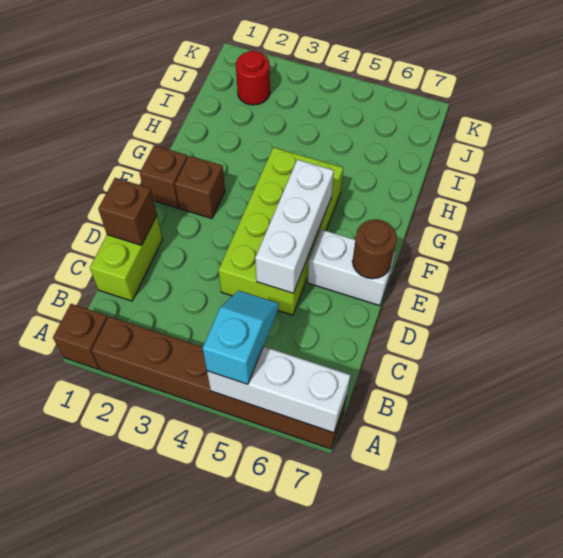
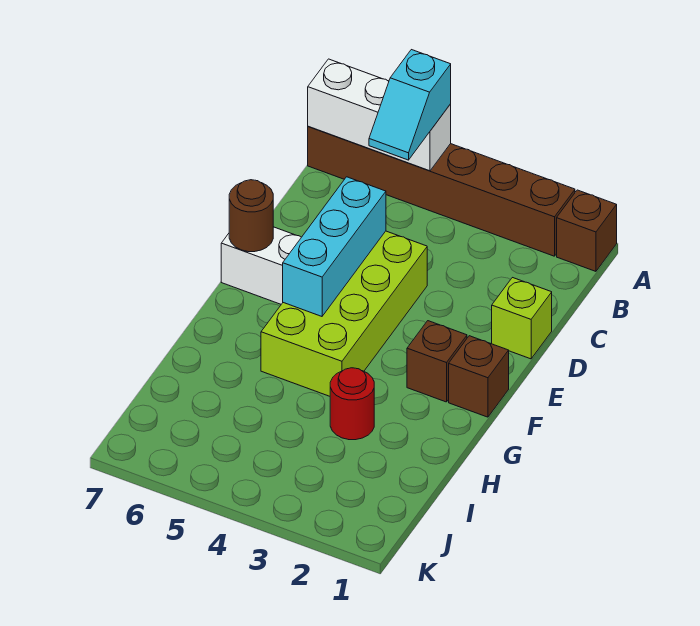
lime 1x2 brick [90,216,162,301] -> lime 1x1 brick [492,278,552,359]
brown 1x1 brick [98,178,157,245] -> none
white 1x3 brick [255,160,334,293] -> cyan 1x3 brick [283,177,386,316]
red 1x1 round brick [236,51,270,105] -> red 1x1 round brick moved to [330,368,374,440]

